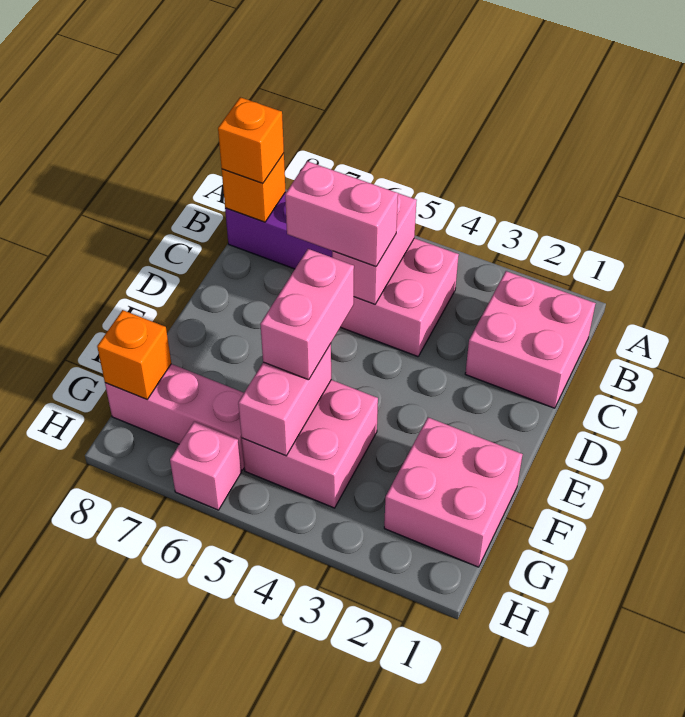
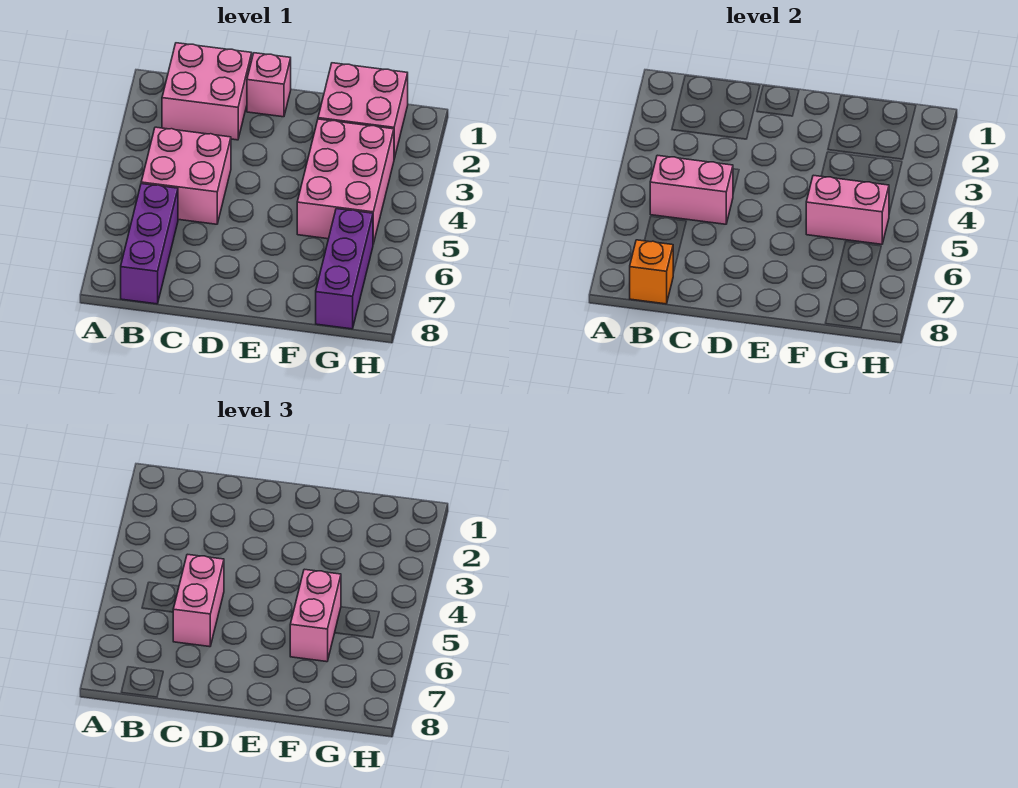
orange 1x1 brick [218,97,284,184] -> none
pink 1x2 brick [260,249,354,380] -> pink 1x2 brick turned to [290,569,341,662]
pink 2x2 brick [242,380,378,508] -> pink 2x3 brick [297,119,394,244]
pink 1x3 brick [105,364,244,470] -> purple 1x3 brick [316,209,373,329]
orange 1x1 brick [97,310,171,399] -> none
pink 1x1 brick [170,421,241,510] -> pink 1x1 brick moved to [247,53,291,117]

